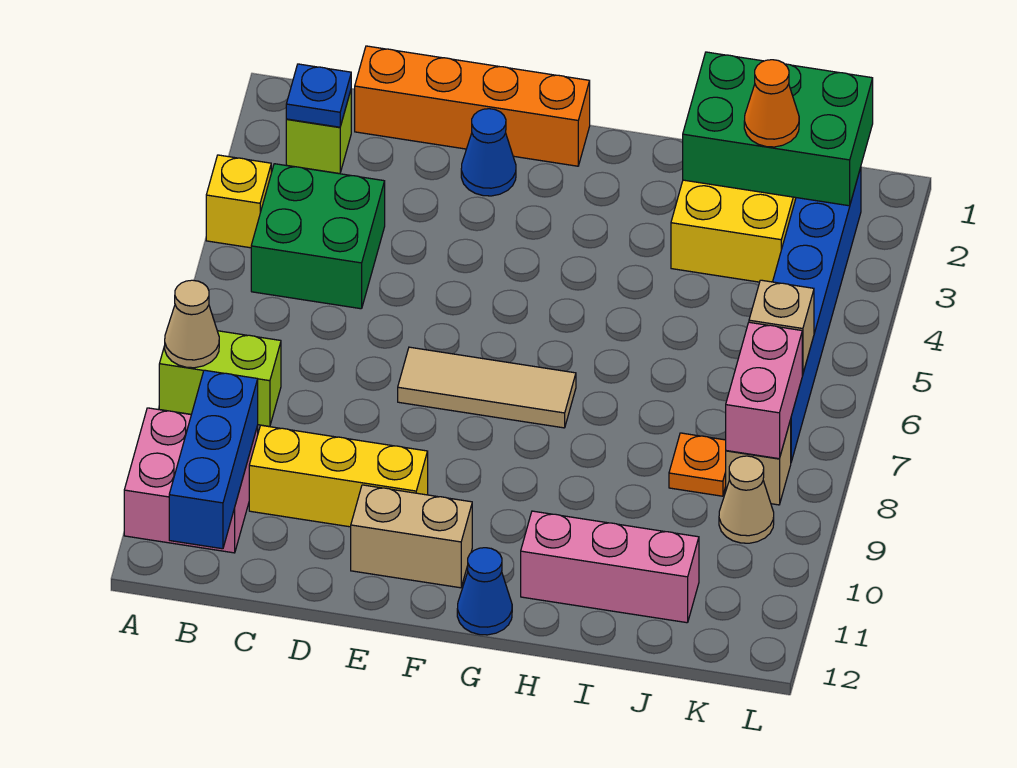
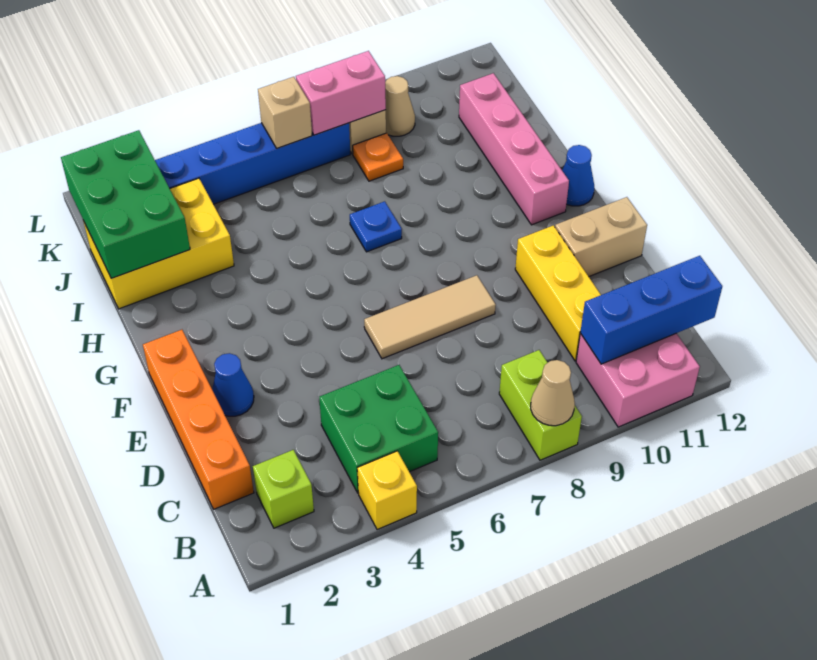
blue 1x1 plate [286,64,351,127] -> blue 1x1 plate moved to [350,201,402,252]
tan 1x3 tile [398,347,576,428] -> tan 1x3 tile turned to [364,275,496,359]
tan 1x2 brick [351,485,472,588] -> tan 1x2 brick turned to [555,197,647,276]
pink 1x3 brick [521,511,699,623] -> pink 1x4 brick [459,73,569,225]
orange 1x1 cone [744,60,799,147] -> none

